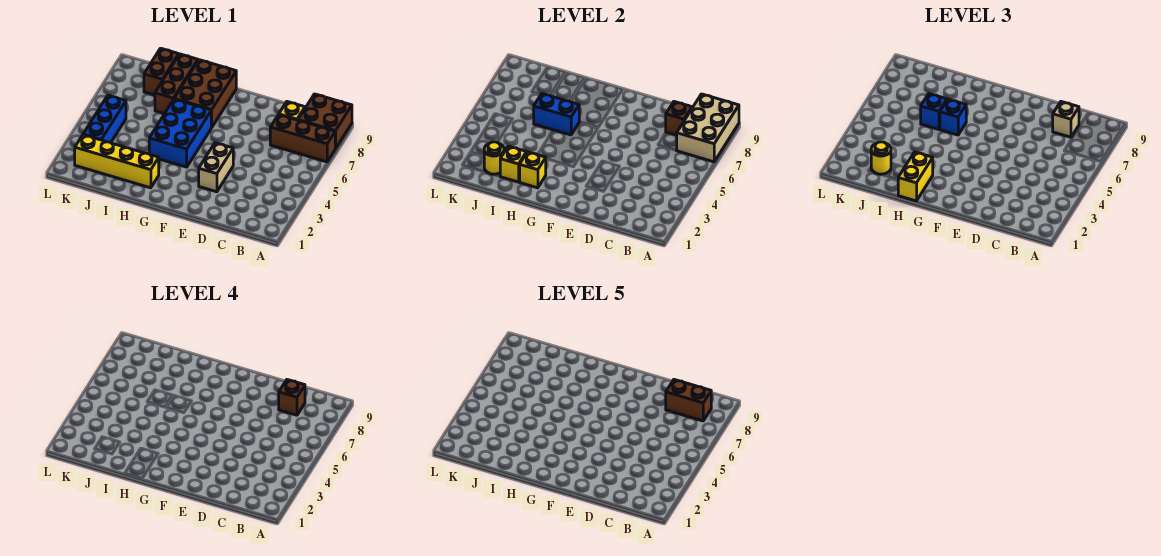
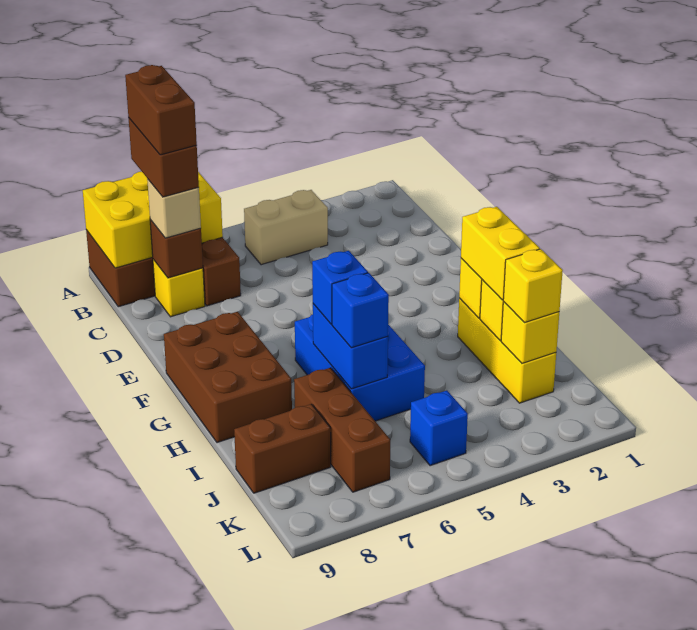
tan 2x3 brick [676,94,739,162] -> yellow 2x3 brick [83,172,223,268]
brown 1x1 brick [279,380,305,415] -> brown 1x2 brick [129,118,199,197]
tan 1x2 brick [199,143,233,192] -> tan 1x2 brick moved to [244,190,328,265]
blue 2x3 brick [149,99,212,167] -> blue 2x3 brick turned to [295,315,425,421]
brown 2x3 brick [174,60,236,127] -> brown 2x3 brick turned to [164,312,292,443]
yellow 1x2 brick [898,152,933,201] -> yellow 1x2 brick turned to [461,207,540,300]
yellow 1x4 brick [75,135,159,188] -> yellow 1x3 brick [458,298,556,403]
brown 1x3 brick [155,54,198,114] -> brown 1x3 brick turned to [294,368,390,492]
yellow 1x1 round brick [484,142,504,174] -> yellow 1x1 brick [501,302,559,364]
yellow 1x1 round brick [871,142,891,174] -> yellow 1x1 brick [503,249,563,323]
blue 1x3 brick [83,95,126,143] -> blue 1x1 brick [410,391,468,466]

